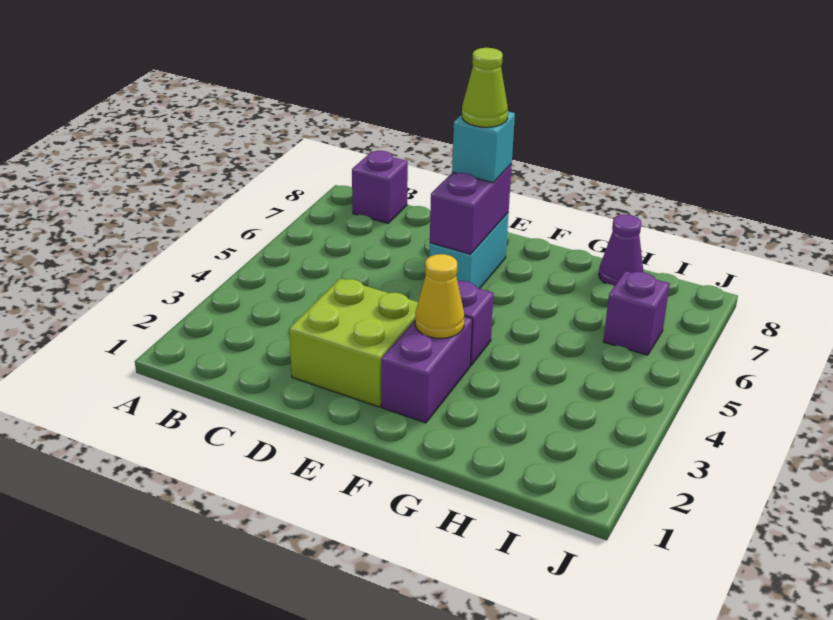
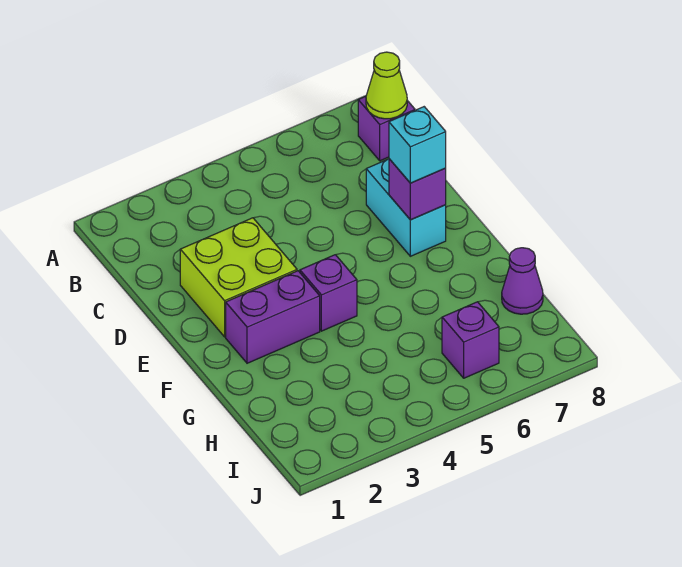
cyan 1x2 brick [429,213,509,289] -> cyan 1x2 brick turned to [366,159,446,256]
purple 1x2 brick [430,164,512,254] -> purple 1x1 brick [389,159,446,220]
lime 1x1 cone [462,48,508,127] -> lime 1x1 cone moved to [366,52,407,119]
yellow 1x1 cone [415,254,464,338] -> none

